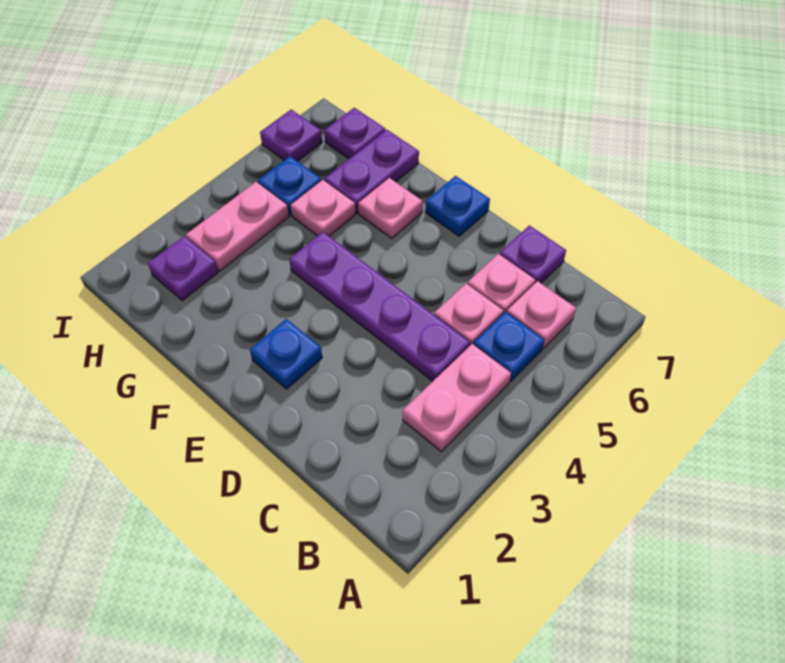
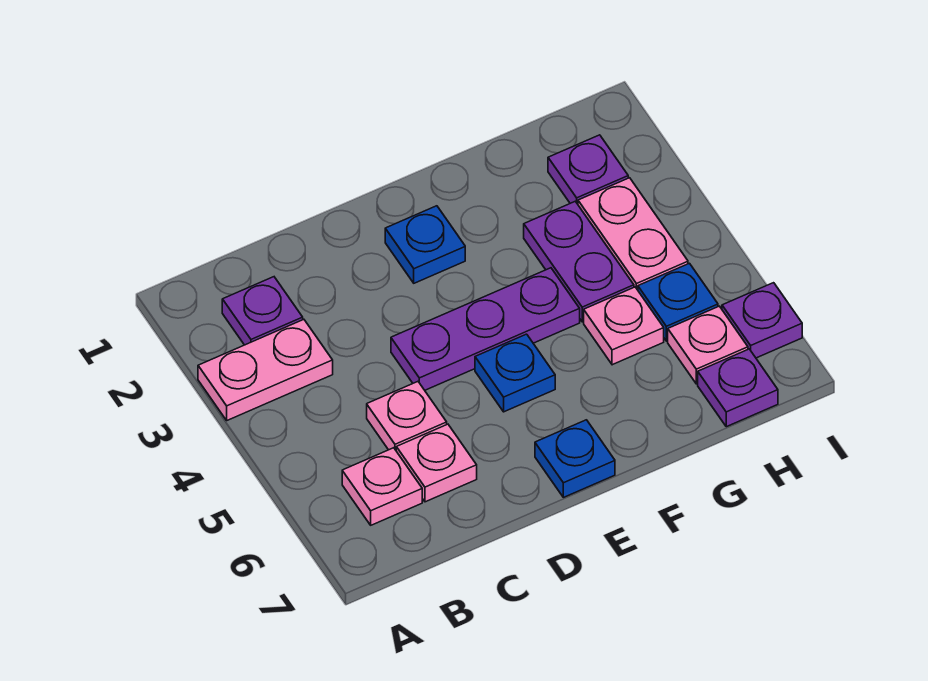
pink 1x2 plate [403,344,511,451] -> pink 1x2 plate turned to [198,319,333,420]
blue 1x1 plate [473,312,544,382] -> blue 1x1 plate moved to [475,334,555,412]
purple 1x4 plate [289,232,470,381] -> purple 1x3 plate [391,268,580,390]
purple 1x1 plate [500,225,566,283] -> purple 1x1 plate moved to [222,277,303,345]
pink 1x1 plate [358,178,423,238] -> pink 1x1 plate moved to [668,306,748,384]
purple 1x2 plate [324,130,419,213] -> purple 1x2 plate moved to [524,201,634,322]

